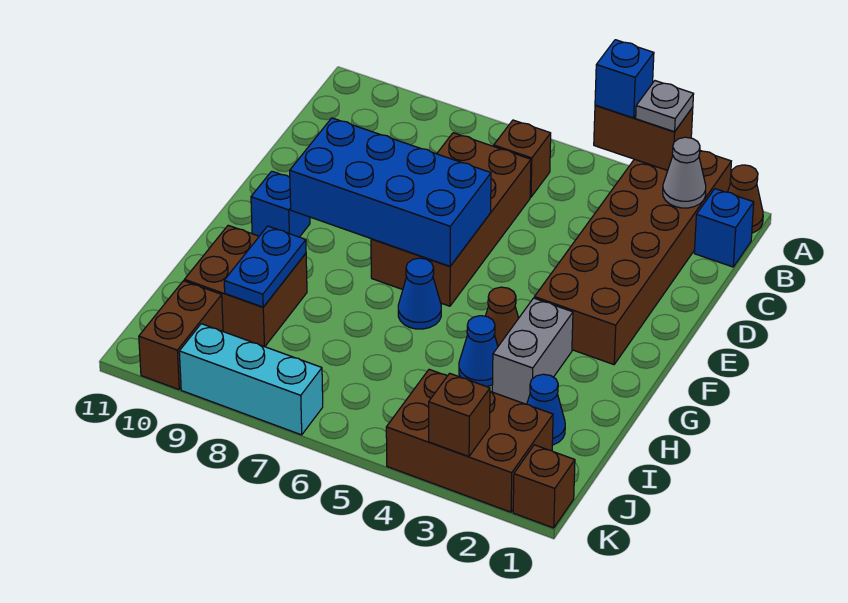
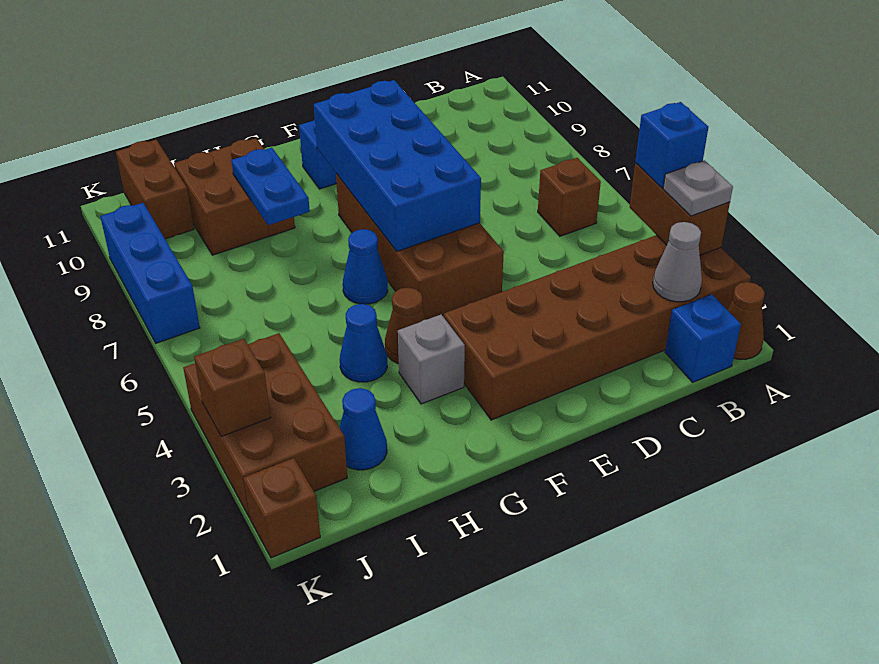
brown 2x4 brick [371,133,531,306] -> brown 2x4 brick turned to [336,174,504,320]
grey 1x2 brick [492,298,573,404] -> grey 1x1 brick [398,315,465,404]
blue 1x2 plate [224,226,306,307] -> blue 1x2 plate turned to [231,148,310,225]
brown 1x2 brick [139,281,223,389] -> brown 1x2 brick turned to [116,140,194,239]
cyan 1x3 brick [179,324,323,435] -> blue 1x3 brick [100,203,200,343]

